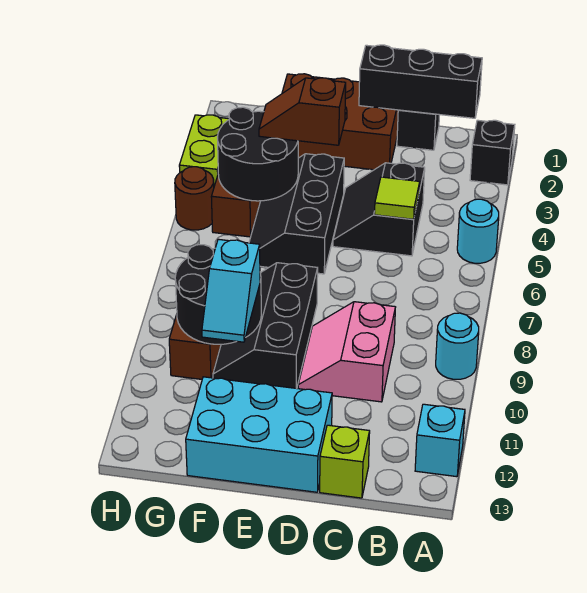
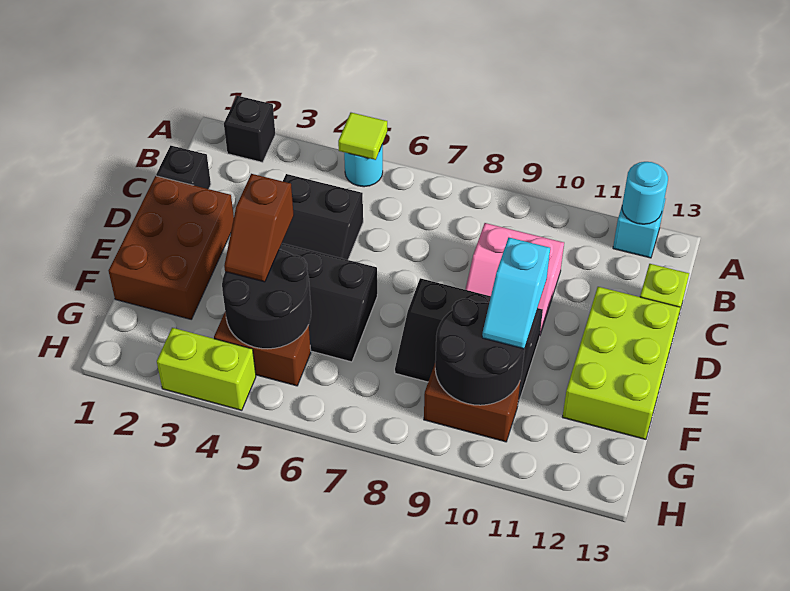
cyan 1x1 round brick [436,313,479,379] -> cyan 1x1 round brick moved to [622,162,668,224]
black 1x3 brick [359,45,482,118] -> none
lime 1x1 tile [375,177,420,219] -> lime 1x1 tile moved to [338,113,387,160]
cyan 2x3 brick [186,377,332,492] -> lime 2x3 brick [562,287,680,439]
cyan 1x2 slope [202,239,260,342] -> cyan 1x2 slope turned to [482,238,550,349]
brown 1x1 round brick [175,167,214,230] -> none

